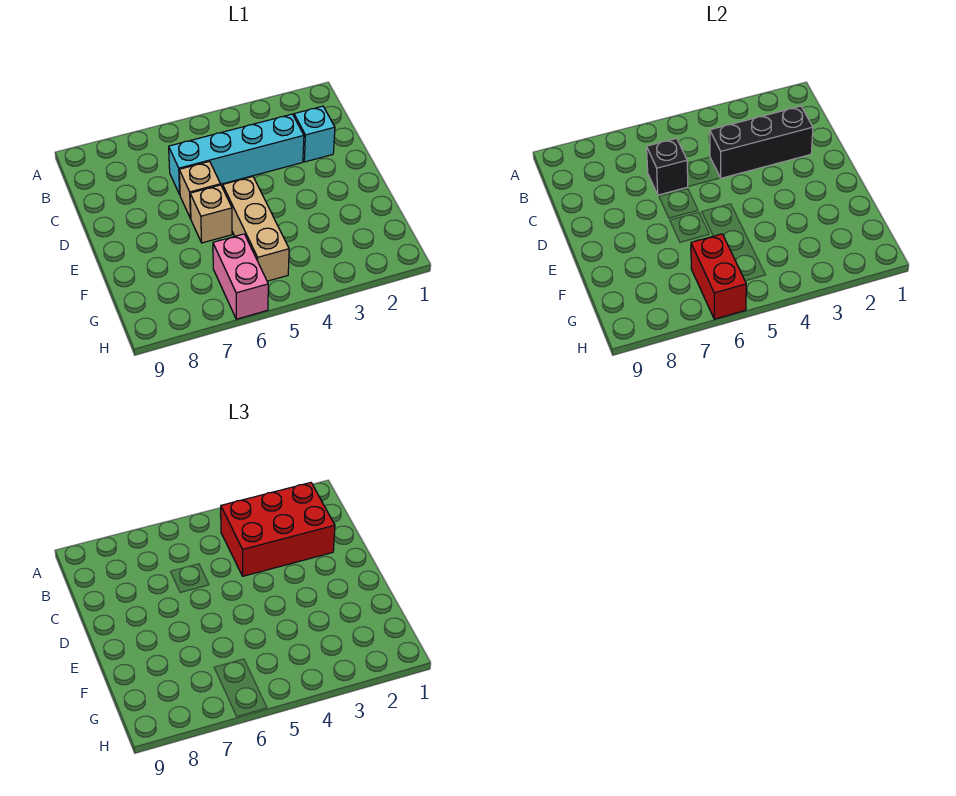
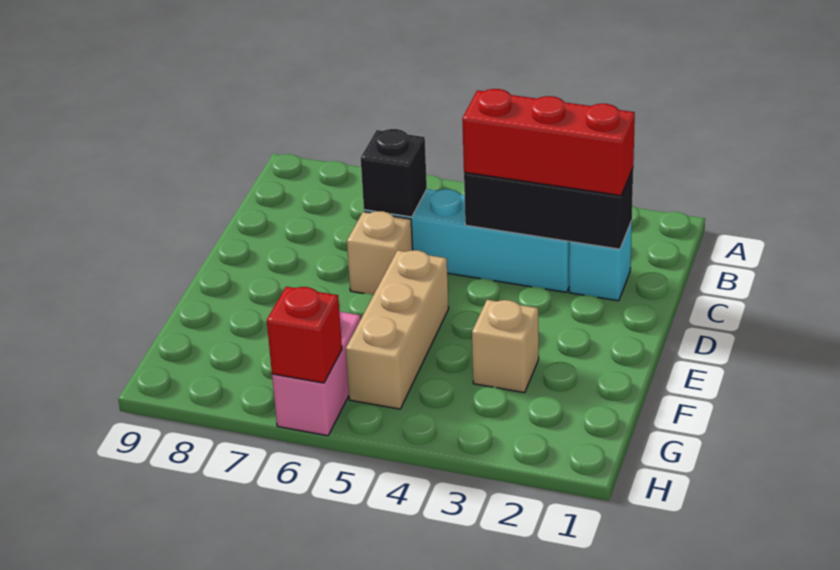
red 2x3 brick [220,483,335,576] -> red 1x3 brick [462,89,635,196]
tan 1x1 brick [190,185,232,243] -> tan 1x1 brick moved to [472,300,539,393]
red 1x2 brick [691,234,746,319] -> red 1x1 brick [267,287,342,383]

